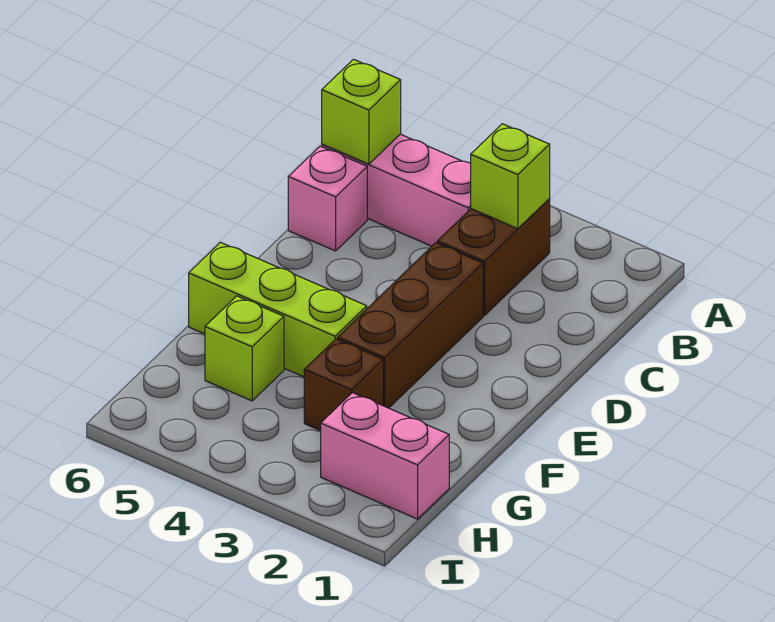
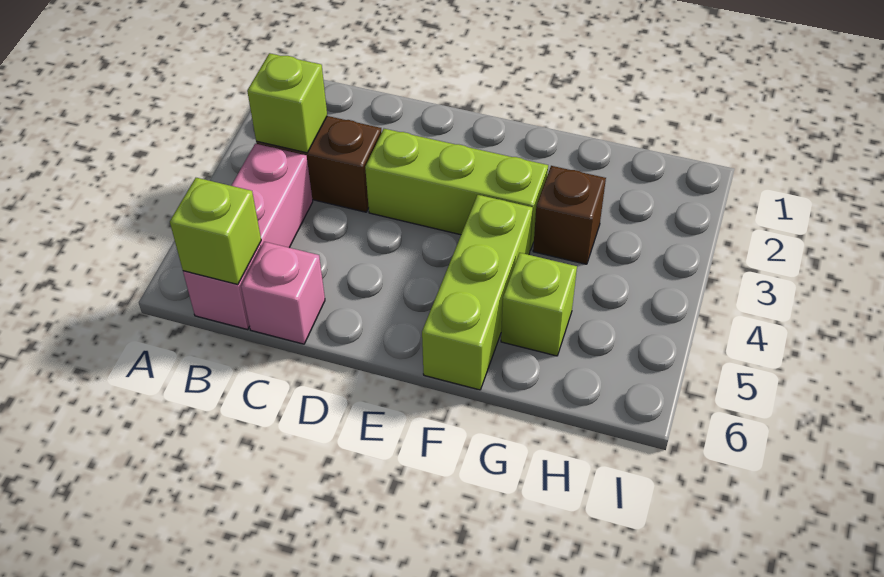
brown 1x3 brick [338,243,483,408] -> lime 1x3 brick [365,129,548,250]
pink 1x2 brick [321,393,449,519] -> none

